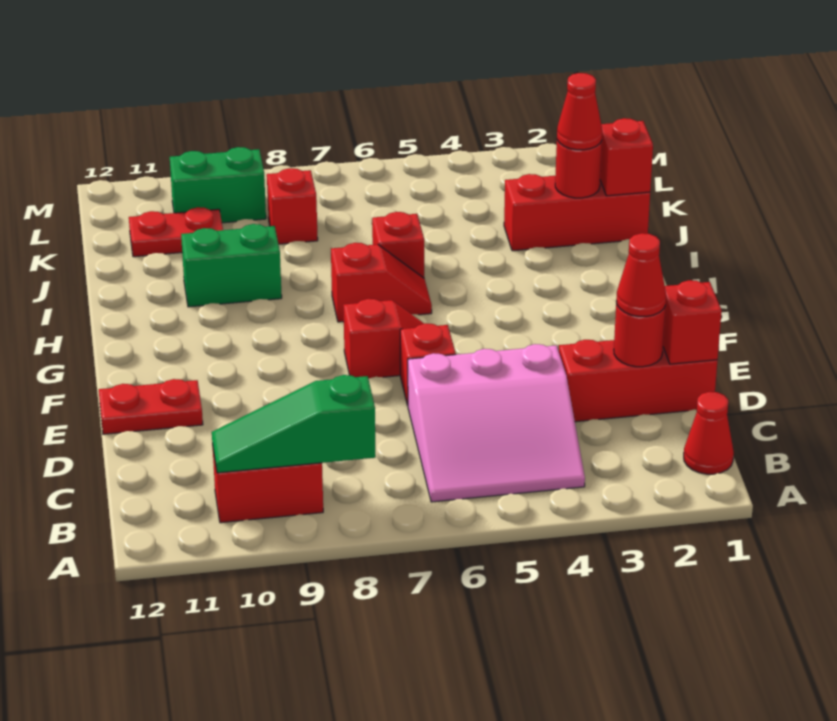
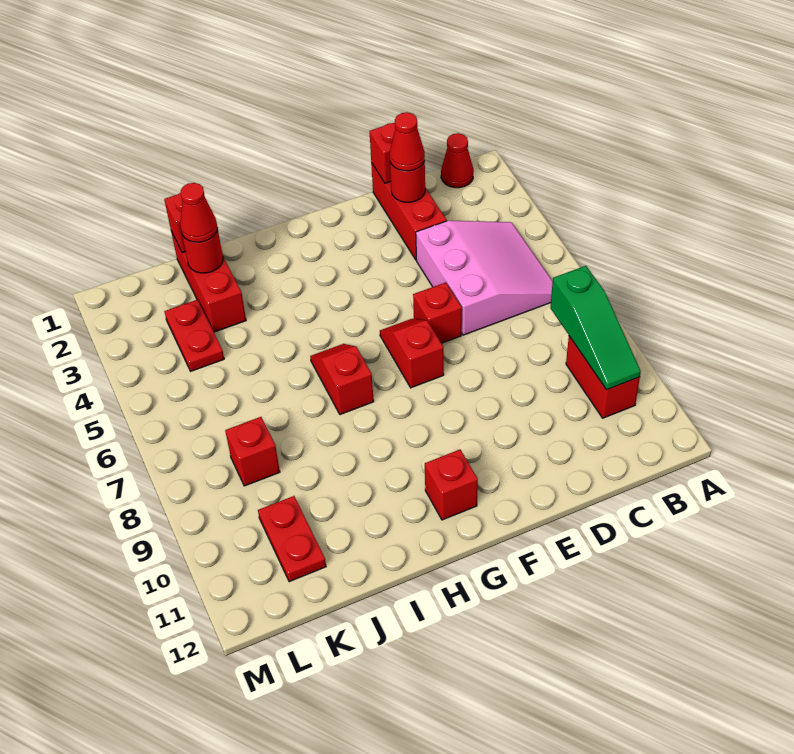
red 1x2 plate [99,379,203,434] -> red 1x2 plate moved to [164,300,224,371]
red 1x1 brick [372,212,424,278] -> red 1x1 brick moved to [425,450,478,520]
green 1x2 brick [181,224,282,307] -> none
green 1x2 brick [170,147,266,223] -> none

